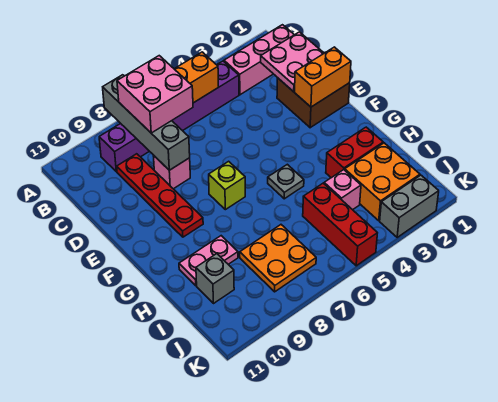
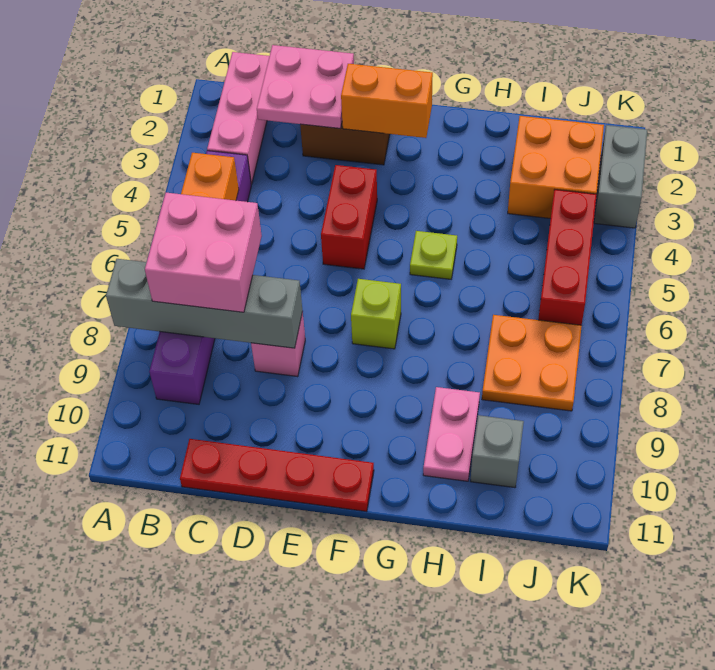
red 1x4 plate [117,154,203,237] -> red 1x4 plate moved to [180,439,374,512]
orange 1x2 brick [295,47,351,107] -> orange 1x2 brick turned to [341,64,433,138]
grey 1x1 plate [268,164,304,199] -> lime 1x1 plate [410,231,457,279]
red 1x2 brick [326,127,383,178] -> red 1x2 brick moved to [321,165,377,269]
pink 1x1 brick [324,170,361,210] -> none
red 1x3 brick [303,183,377,266] -> red 1x3 brick turned to [538,190,597,325]

